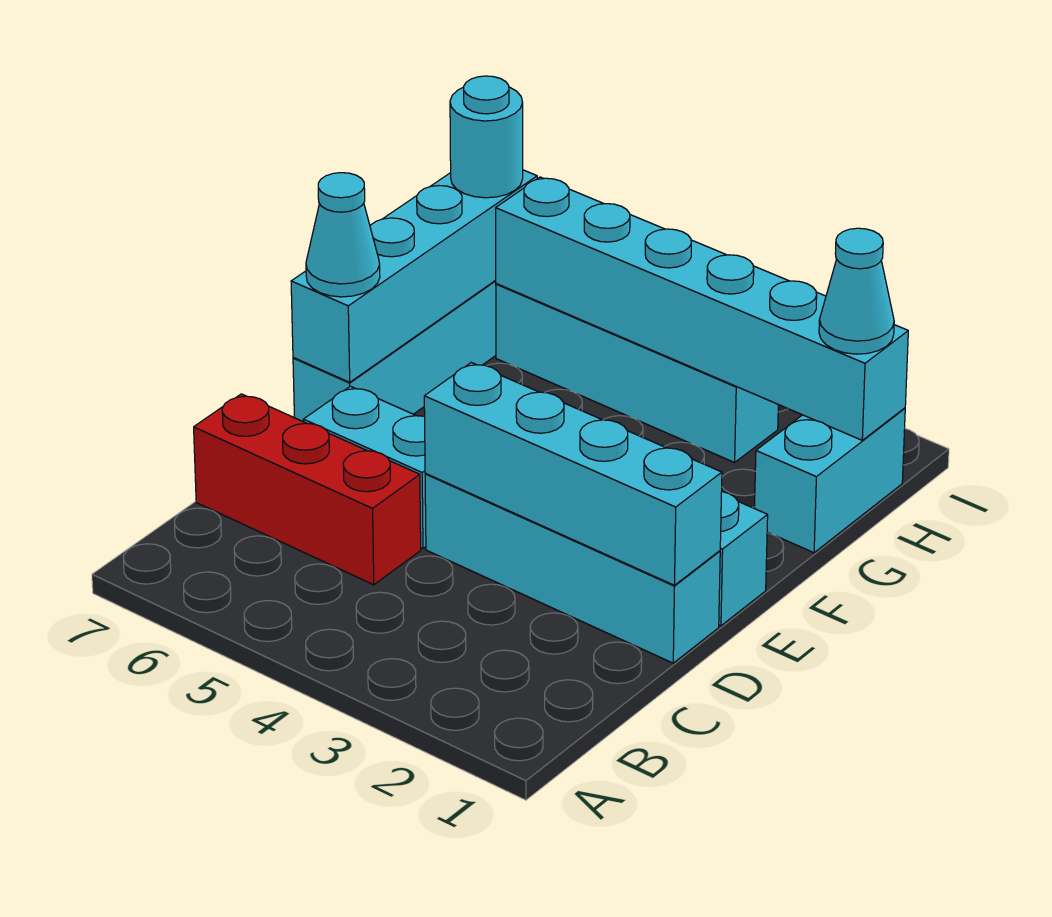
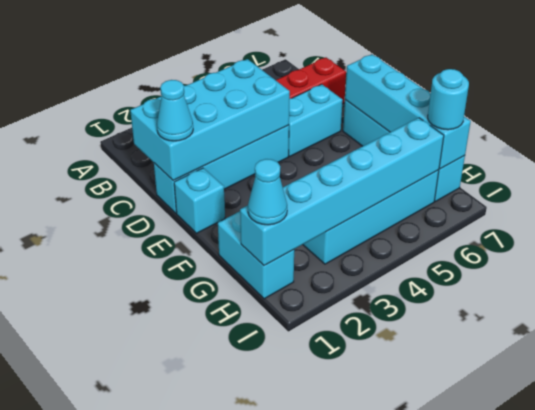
cyan 1x4 brick [424,363,722,585] -> cyan 2x4 brick [130,59,290,181]
cyan 1x1 cone [306,173,380,297] -> cyan 1x1 cone moved to [157,80,193,141]

